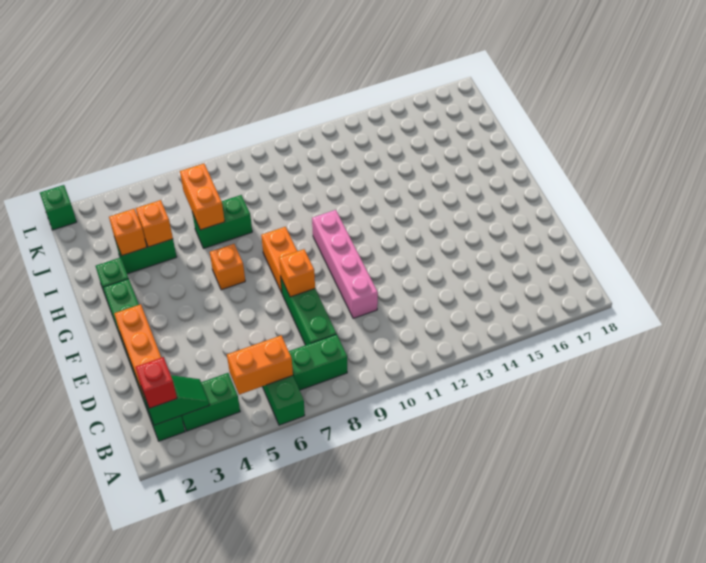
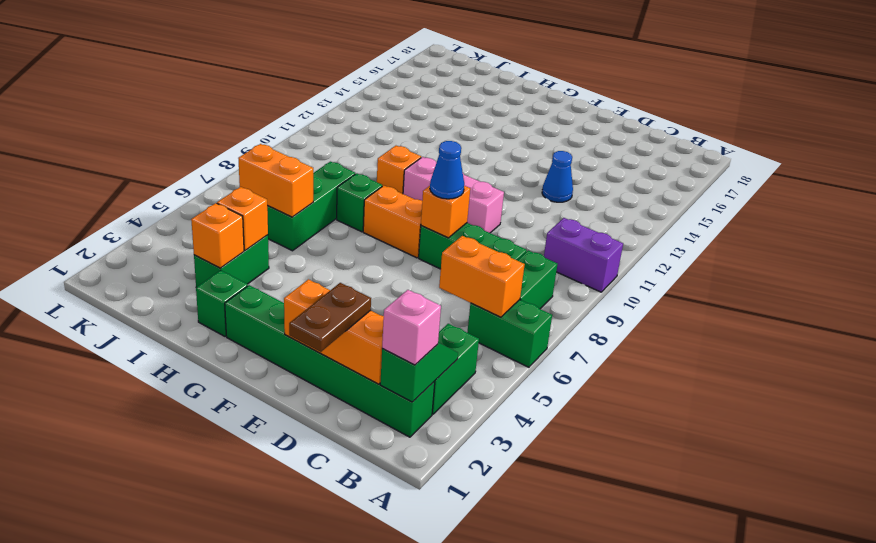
none -> purple 1x2 brick [544,218,623,292]
red 1x1 brick [136,357,177,408] -> pink 1x1 brick [382,290,441,365]
orange 1x2 brick [227,335,293,395] -> orange 1x2 brick turned to [439,236,525,317]
none -> brown 1x2 plate [289,283,371,352]
pink 1x4 brick [312,210,378,318] -> pink 1x3 brick [403,157,504,233]
none -> blue 1x1 cone [542,151,573,202]
none -> blue 1x1 cone [430,141,464,199]
orange 1x1 brick [210,244,245,290] -> orange 1x1 brick moved to [377,146,421,194]
green 1x2 brick [192,195,252,248] -> green 1x3 brick [267,162,355,251]
green 1x1 brick [40,185,77,230] -> green 1x1 brick moved to [337,173,382,232]

